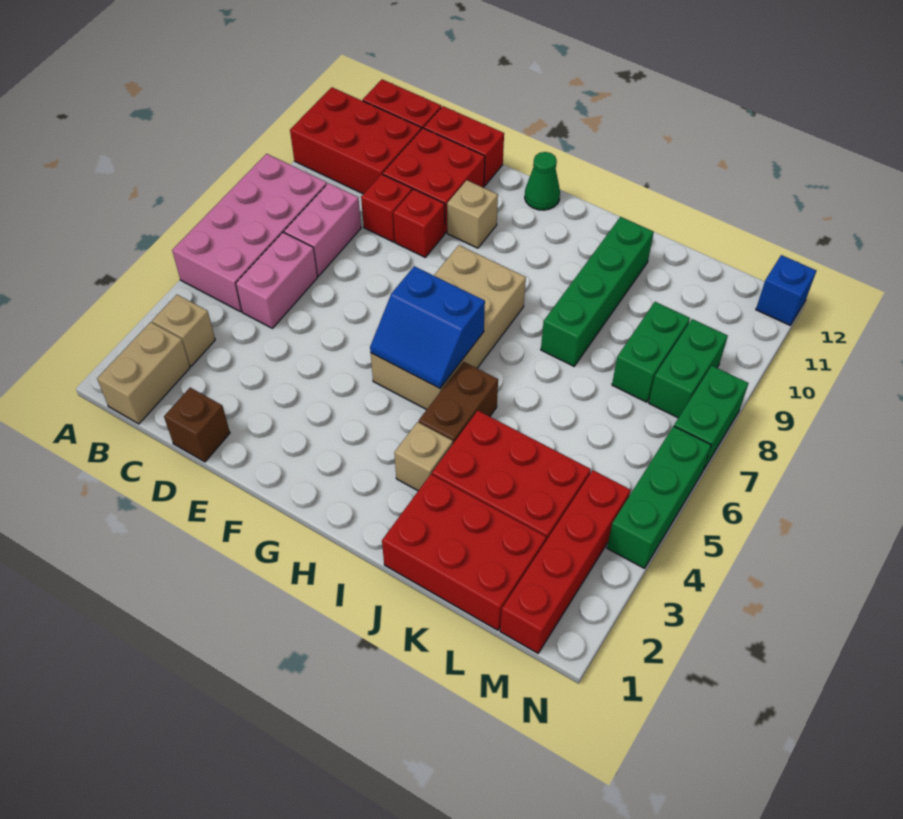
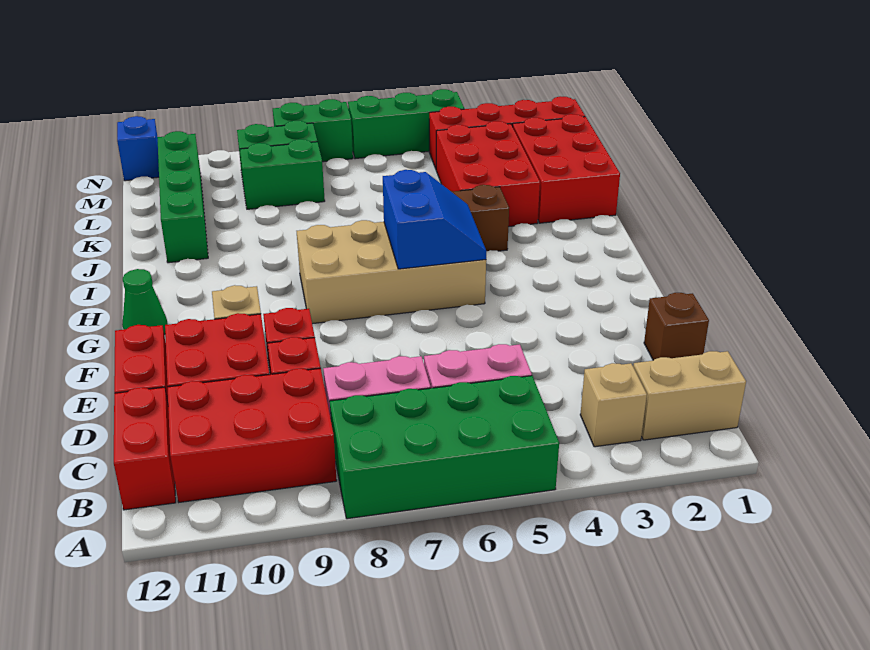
pink 2x4 brick [172,154,327,312] -> green 2x4 brick [330,376,559,519]
red 2x3 brick [290,87,421,194] -> red 2x3 brick turned to [168,368,337,502]
tan 1x1 brick [394,422,453,491] -> none
green 1x4 brick [541,217,654,366] -> green 1x4 brick turned to [157,131,208,263]

